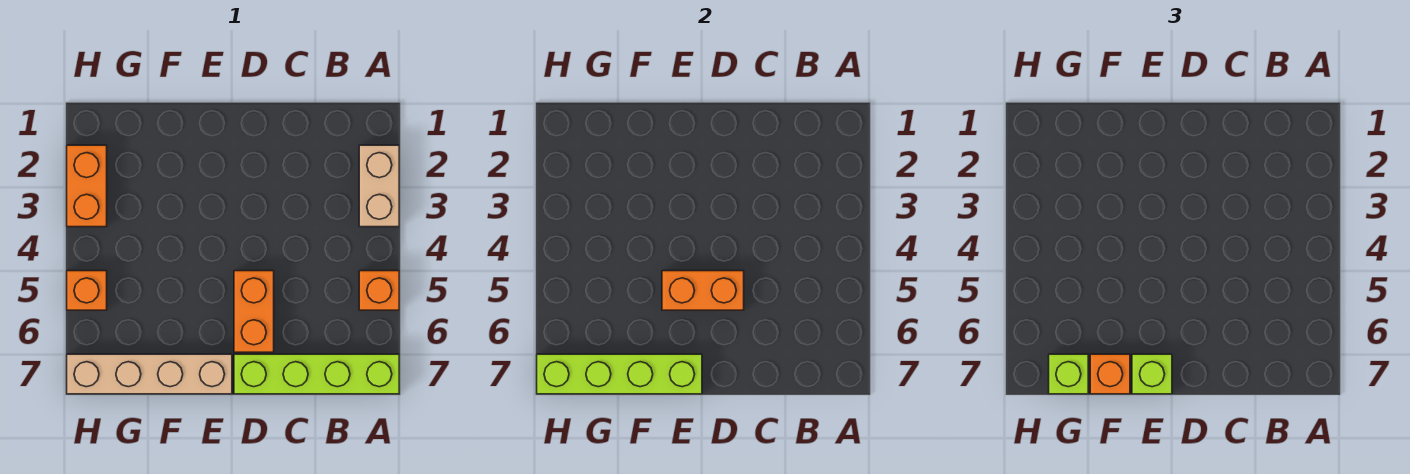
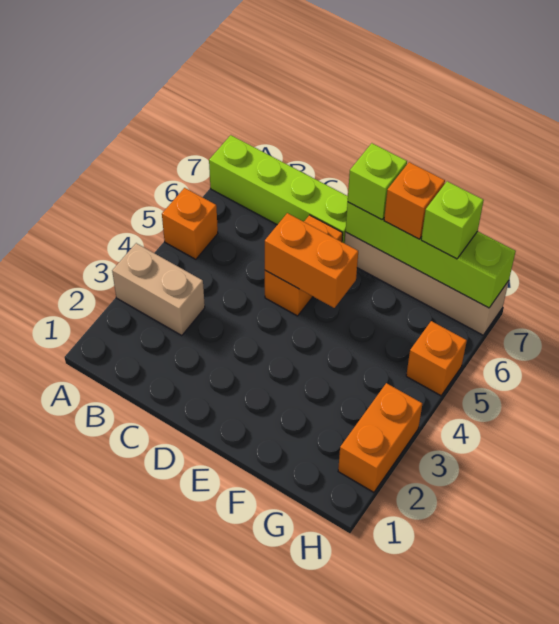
tan 1x2 brick [359,145,399,227] -> tan 1x2 brick turned to [112,243,205,336]

